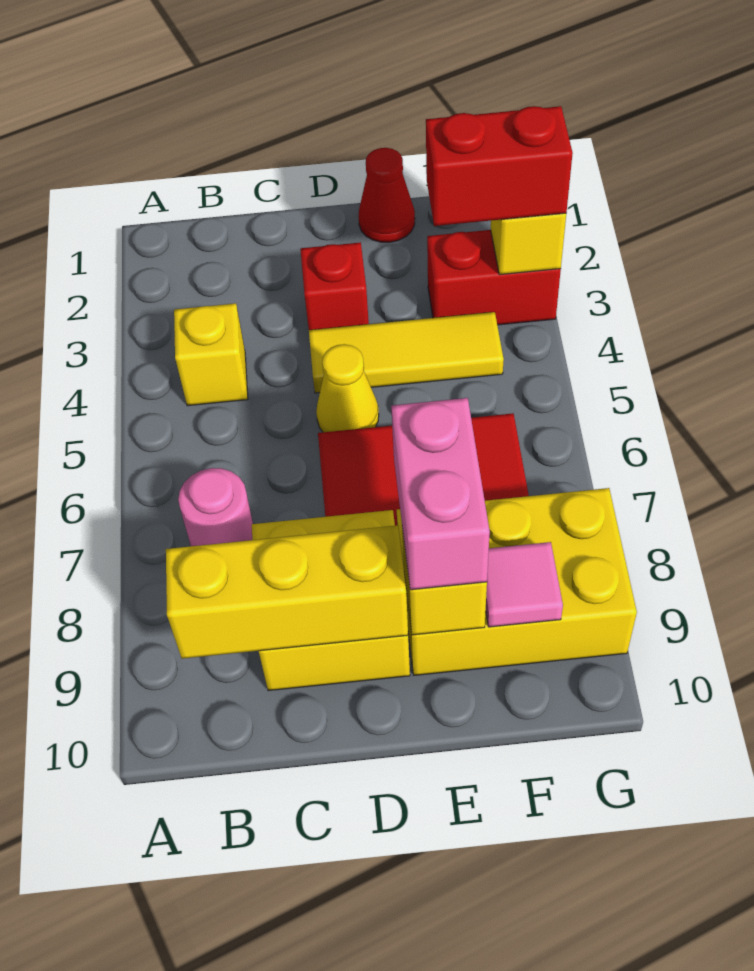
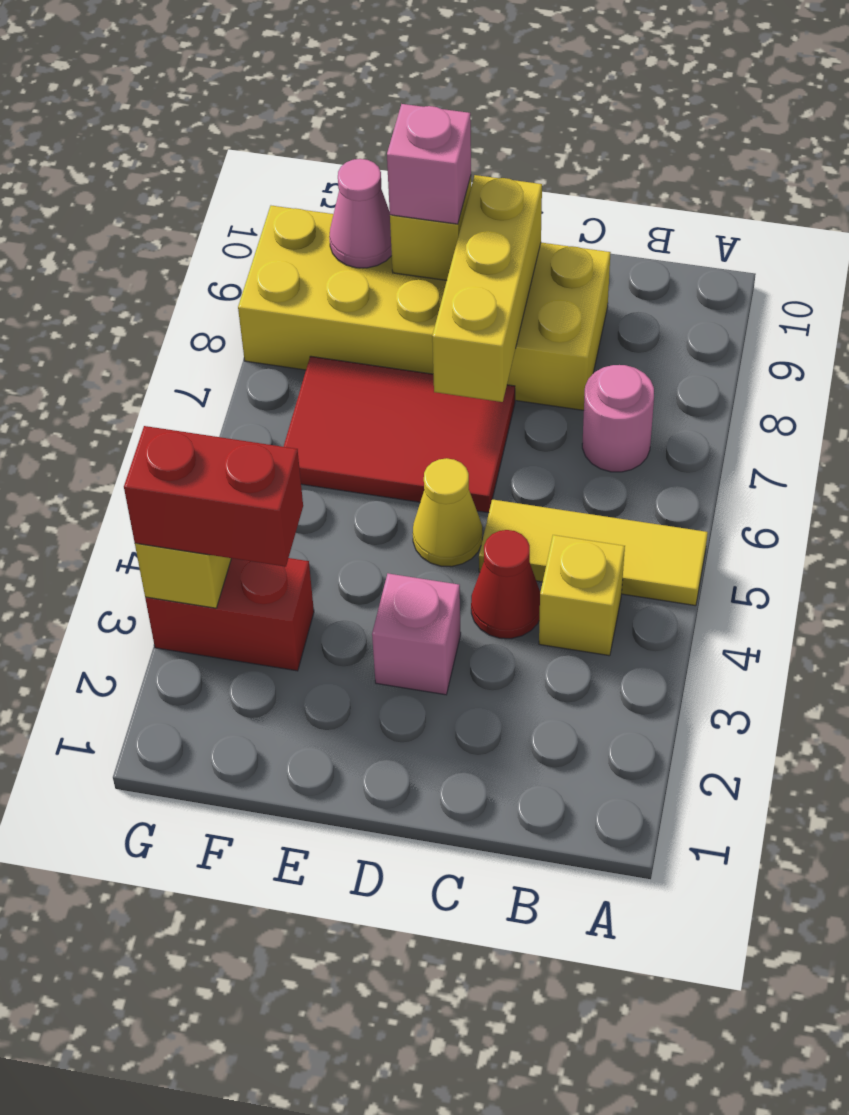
yellow 1x3 brick [166,525,408,659] -> yellow 1x3 brick turned to [432,175,542,402]
red 1x1 brick [300,242,369,330] -> pink 1x1 brick [372,574,461,695]
yellow 1x3 tile [309,312,504,393] -> yellow 1x3 tile moved to [479,499,708,606]
red 1x1 cone [358,148,415,242] -> red 1x1 cone moved to [471,530,540,639]
pink 1x2 brick [391,398,490,590] -> pink 1x1 brick [387,104,471,224]
pink 1x1 tile [486,542,563,627] -> pink 1x1 cone [329,159,392,268]

